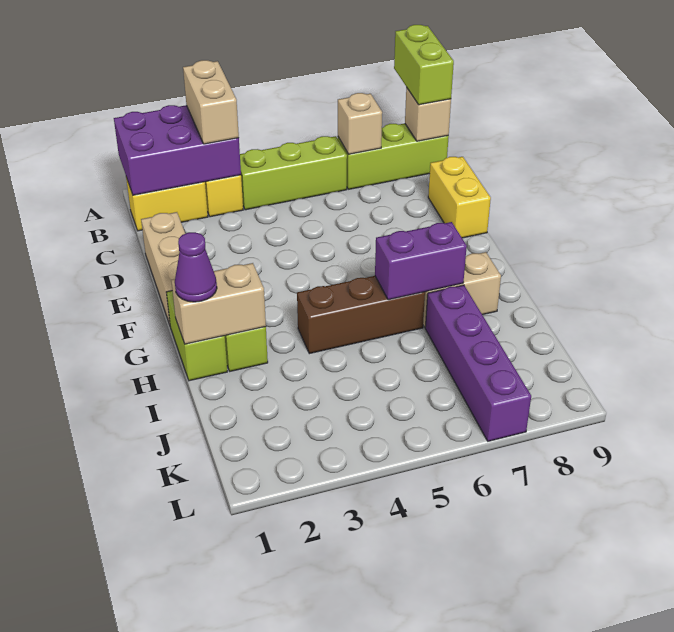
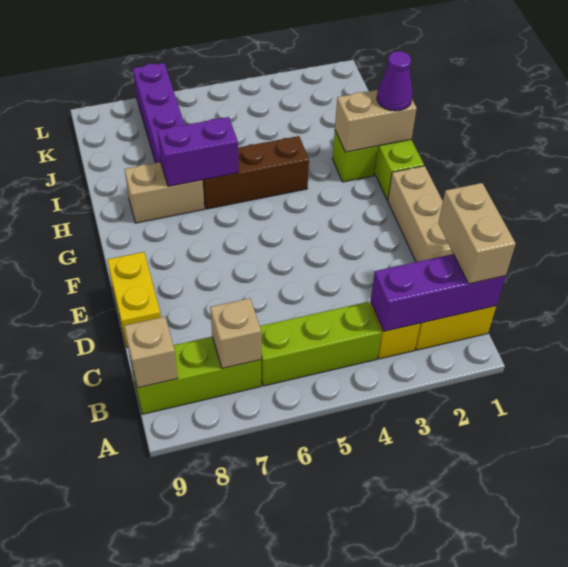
purple 2x3 brick [114,105,241,195] -> purple 1x3 brick [371,254,506,332]
tan 1x2 brick [183,60,239,144] -> tan 1x2 brick moved to [438,183,516,284]
lime 1x2 brick [394,25,454,105] -> none

